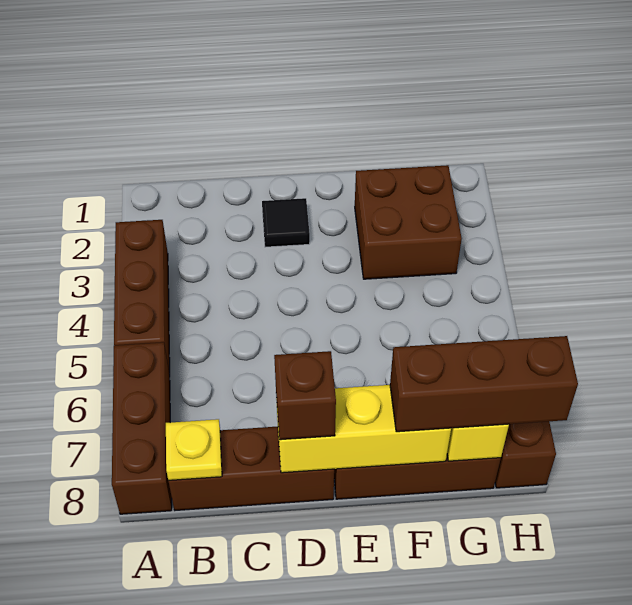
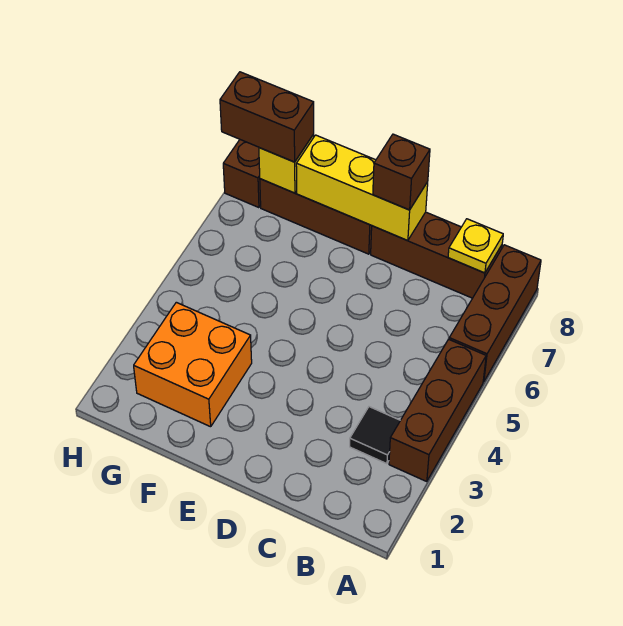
black 1x1 tile [262,198,310,247] -> black 1x1 tile moved to [350,407,400,464]
brown 2x2 brick [355,165,462,279] -> orange 2x2 brick [134,302,252,427]
brown 1x3 brick [390,336,578,432] -> brown 1x2 brick [220,72,314,162]

